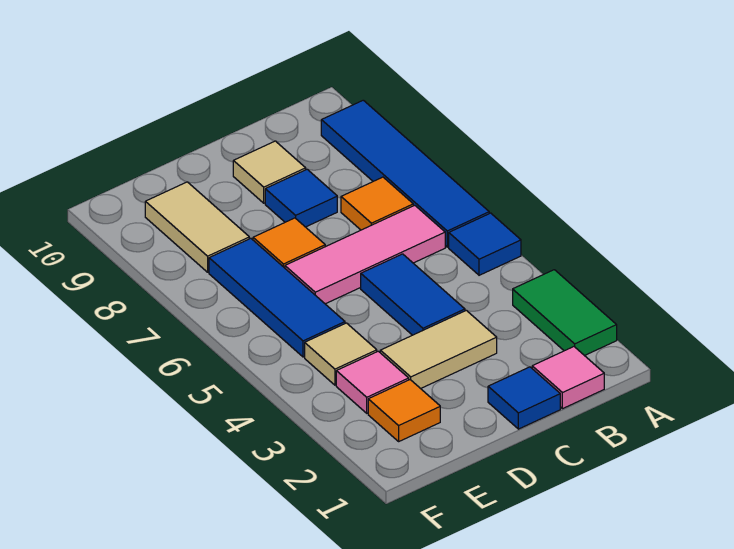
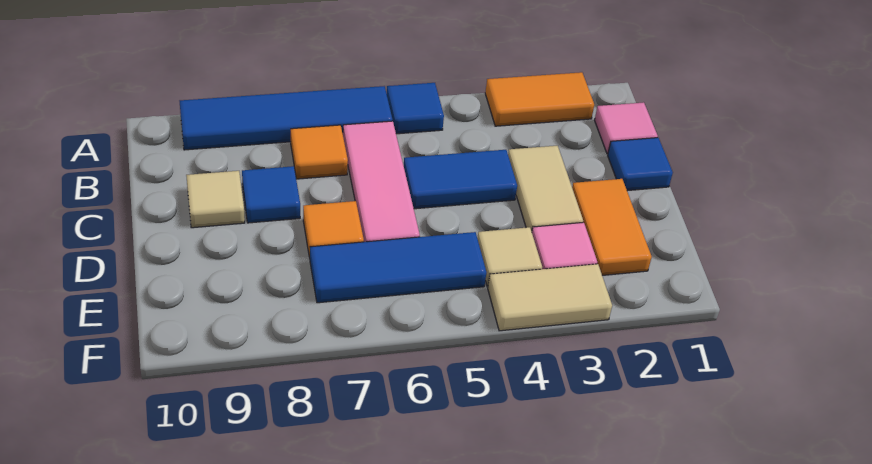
green 1x2 tile [513,270,617,356] -> orange 1x2 tile [485,72,594,126]
orange 1x1 tile [368,380,440,441] -> orange 1x2 tile [572,179,652,275]
tan 1x2 tile [145,182,249,272] -> tan 1x2 tile moved to [488,264,612,331]

